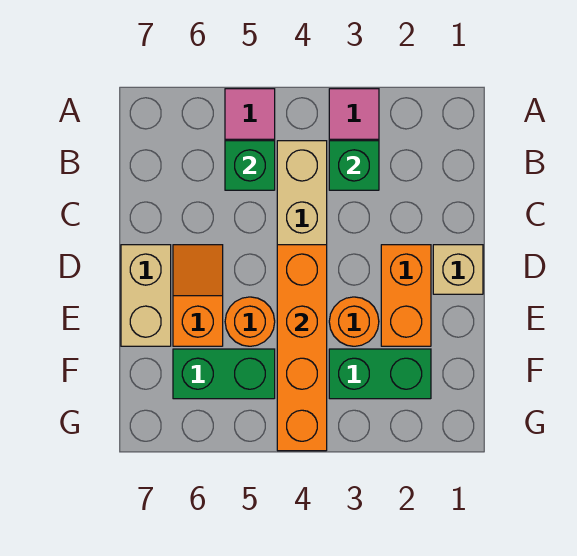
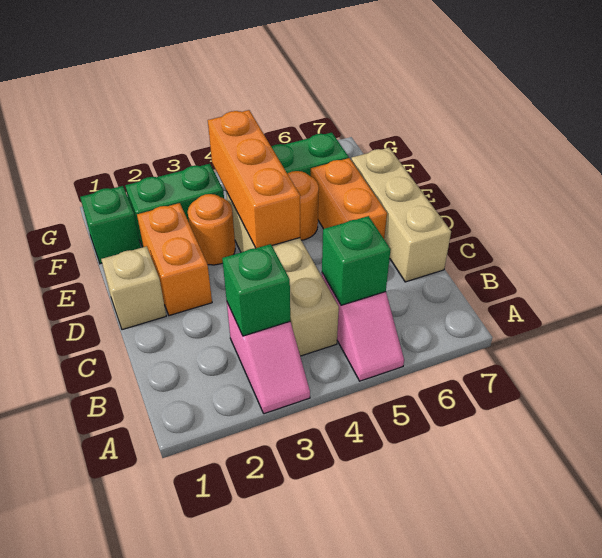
orange 1x4 brick [277,245,327,451] -> orange 1x3 brick [208,110,300,248]
orange 1x2 slope [173,245,223,346] -> orange 1x2 brick [311,158,387,238]
tan 1x2 brick [121,245,171,346] -> tan 1x3 brick [351,148,451,282]
none -> green 1x1 brick [80,186,141,264]

